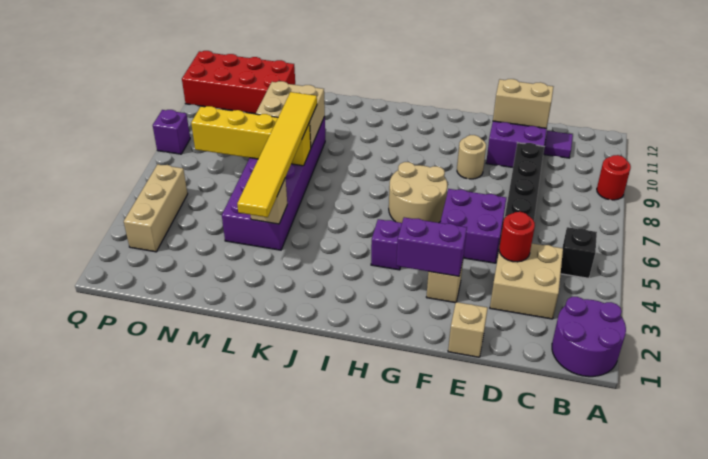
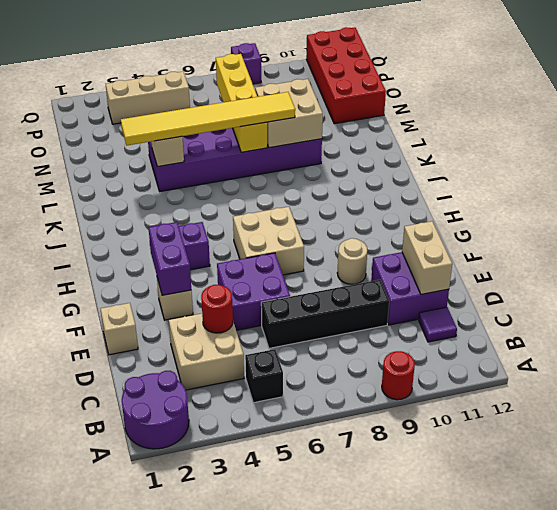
tan 2x2 round brick [389,162,447,223] -> tan 2x2 brick [233,207,304,275]

